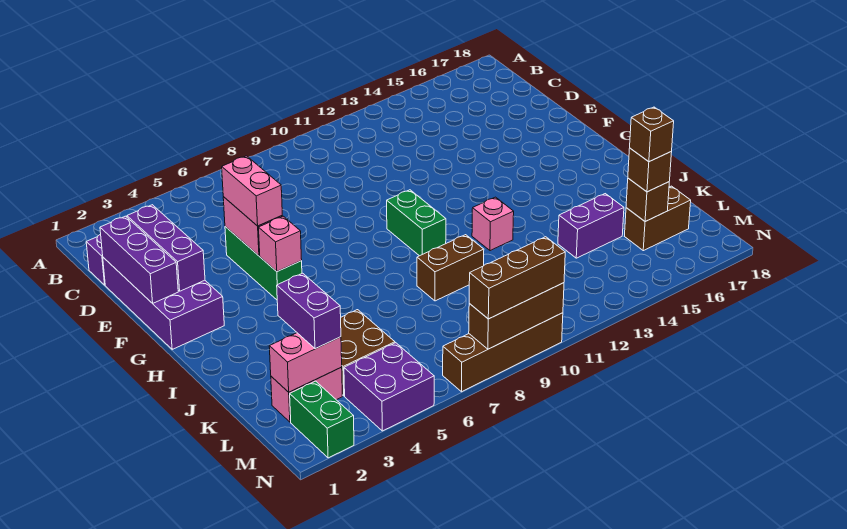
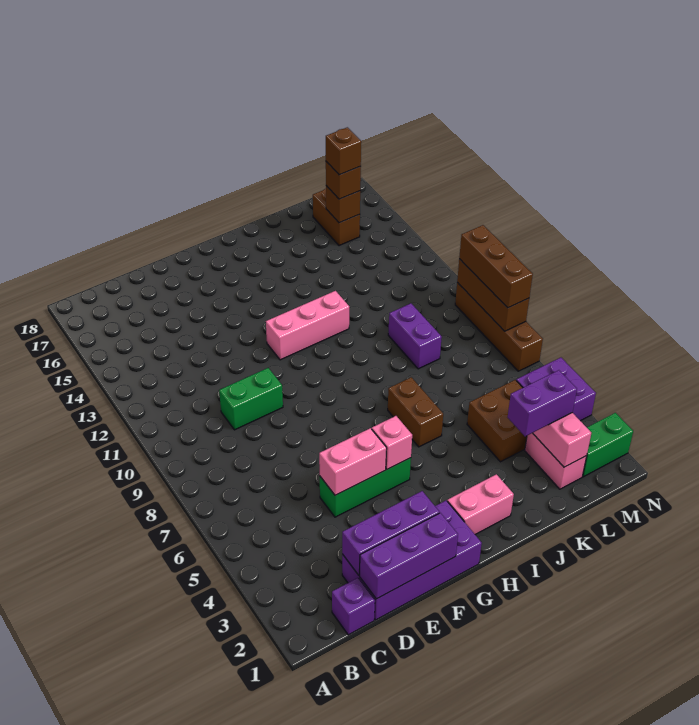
pink 1x2 brick [222,156,282,226] -> pink 1x2 brick moved to [447,474,514,534]
green 1x2 brick [387,190,446,256] -> green 1x2 brick moved to [219,368,283,430]
pink 1x1 brick [472,197,514,251] -> pink 1x3 brick [266,291,349,360]
brown 1x2 brick [417,235,484,301] -> brown 1x2 brick moved to [388,377,443,447]
purple 1x2 brick [558,194,624,258] -> purple 1x2 brick moved to [388,303,442,369]

